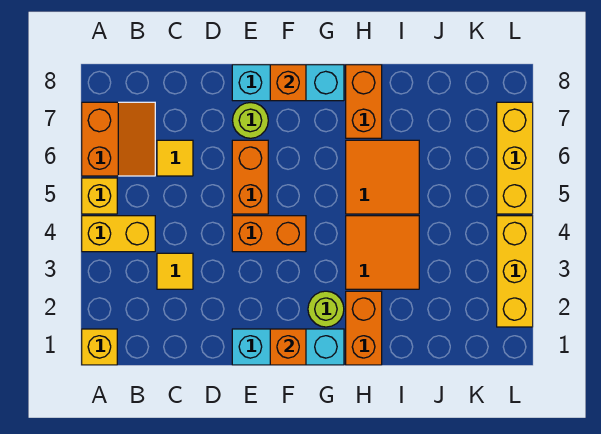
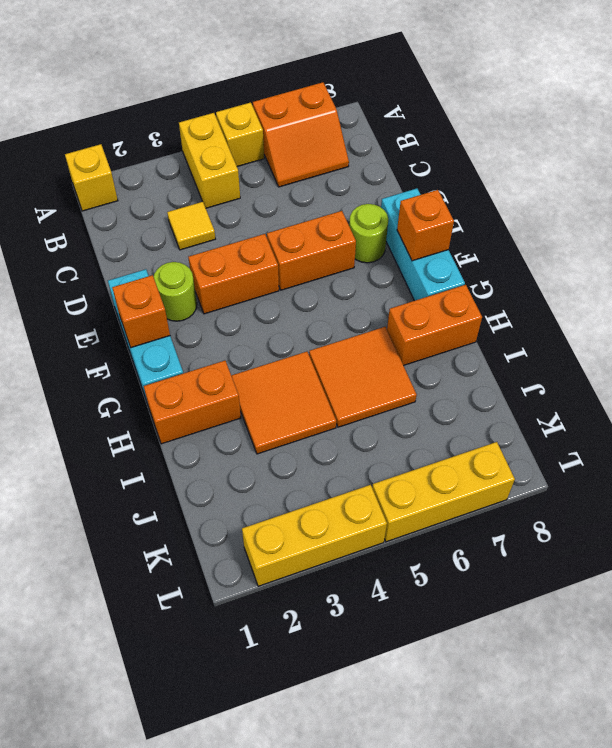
yellow 1x1 tile [157,140,193,176] -> none
orange 1x2 brick [232,216,306,252] -> orange 1x2 brick turned to [188,234,279,314]
lime 1x1 round brick [308,291,344,327] -> lime 1x1 round brick moved to [154,262,197,321]

